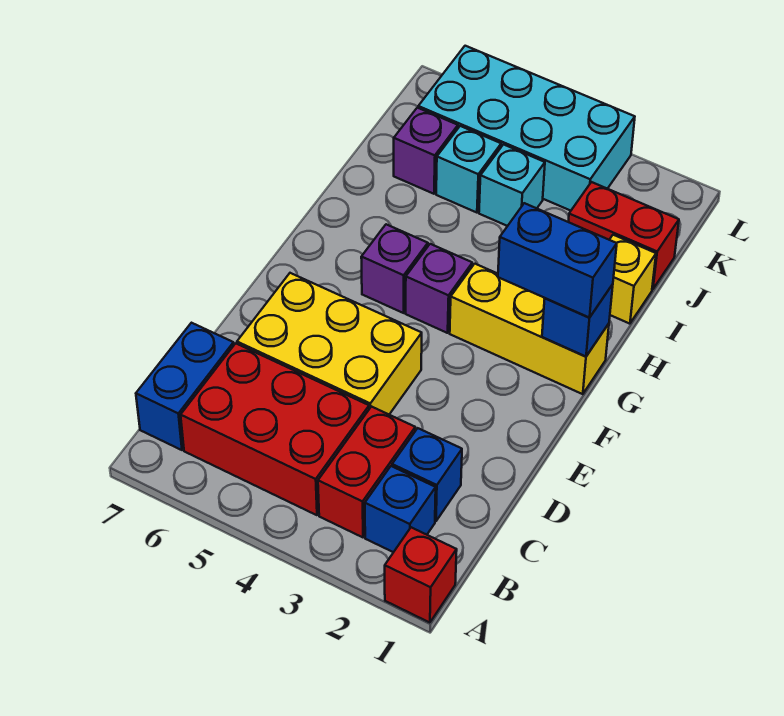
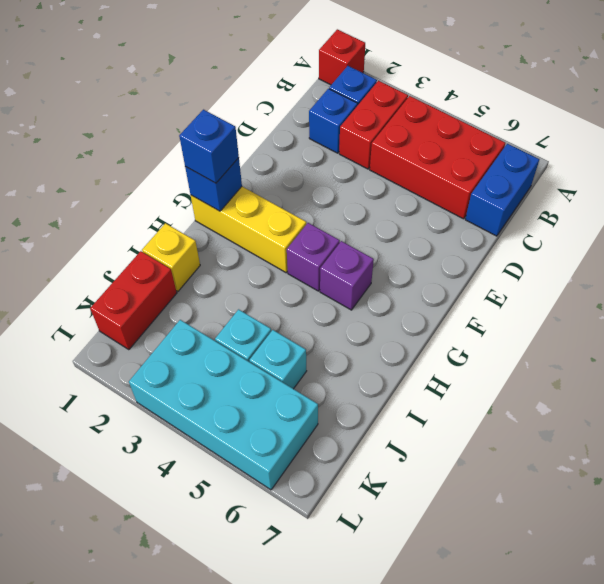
yellow 2x3 brick [237,273,422,414] -> none
blue 1x2 brick [498,203,617,318] -> blue 1x1 brick [179,110,239,183]
red 1x2 brick [568,182,679,289] -> red 1x2 brick turned to [90,251,177,350]
purple 1x1 brick [394,108,458,194] -> none

